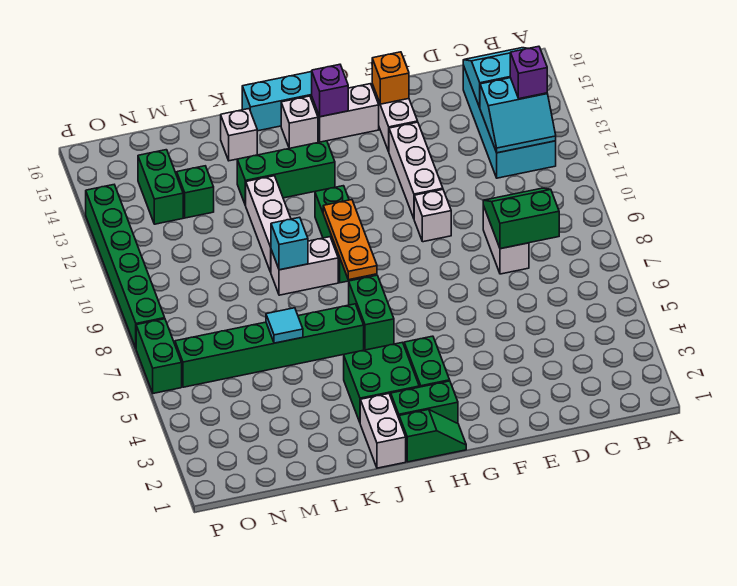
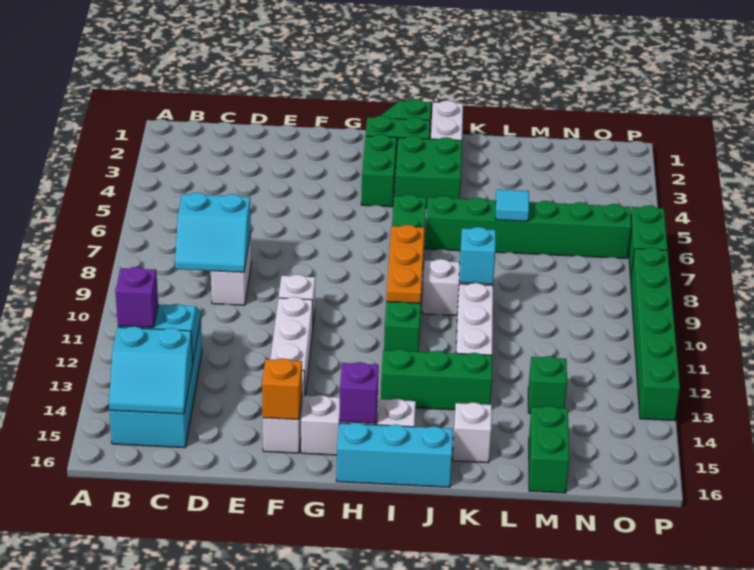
green 2x2 slope [483,188,559,249] -> cyan 2x2 slope [175,192,251,272]
green 1x2 brick [138,150,183,224] -> green 1x2 brick moved to [529,406,569,493]

